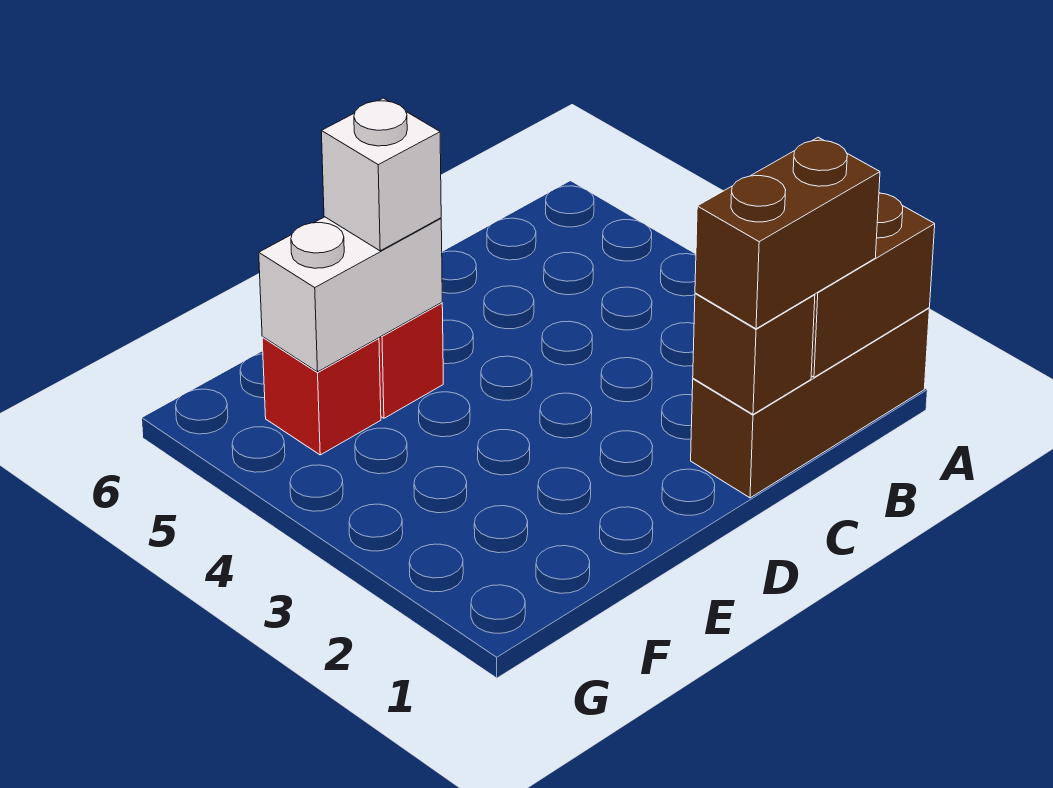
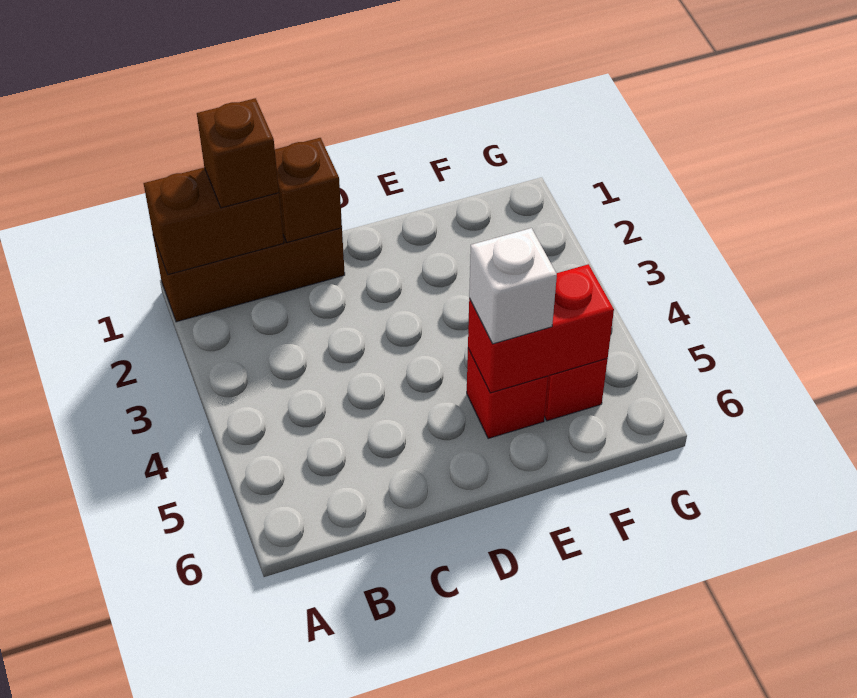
brown 1x2 brick [695,137,880,329] -> brown 1x1 brick [197,98,279,208]
white 1x2 brick [259,217,442,372] -> red 1x2 brick [468,264,614,393]

